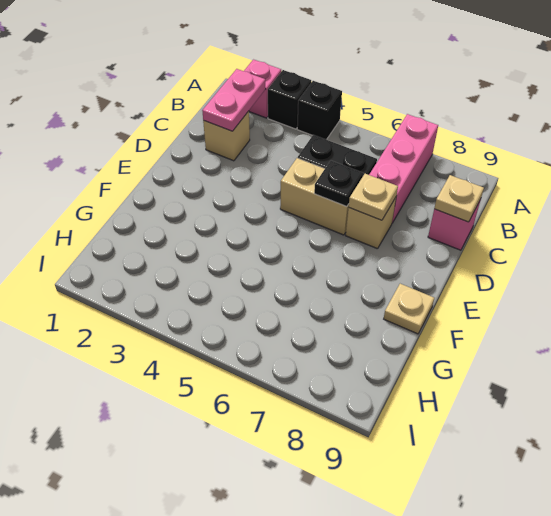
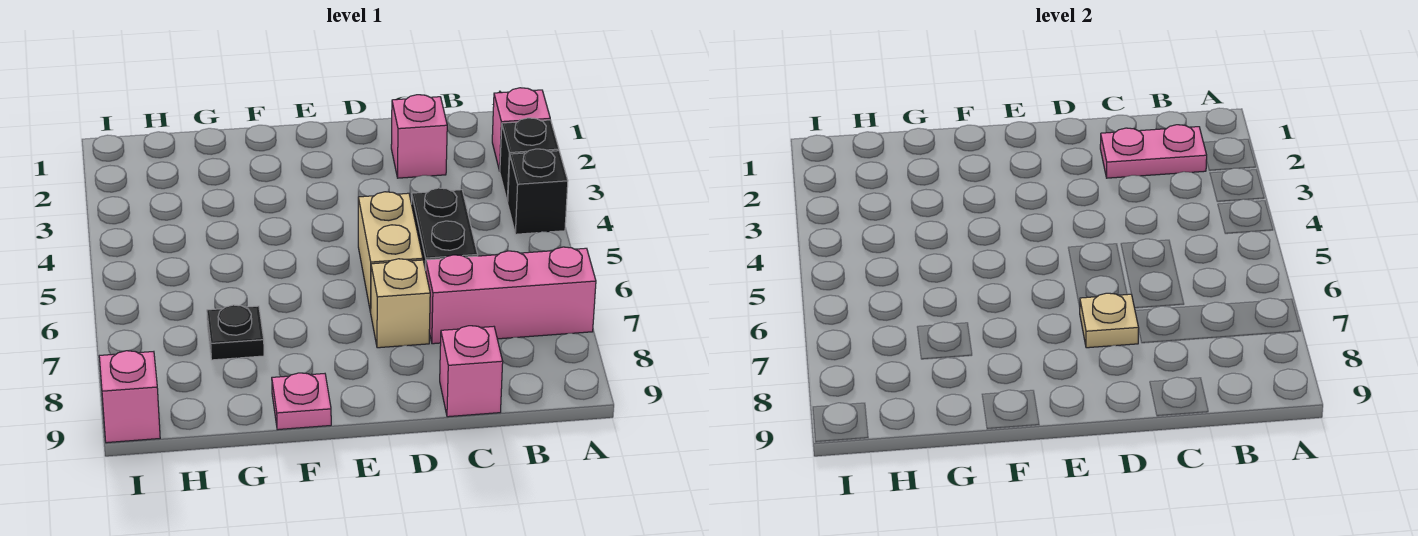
tan 1x1 brick [203,111,250,161] -> pink 1x1 brick [391,95,447,178]
tan 1x1 plate [434,175,484,222] -> none
black 1x1 plate [314,161,363,207] -> black 1x1 plate moved to [207,305,264,360]
tan 1x1 plate [384,284,434,334] -> pink 1x1 plate [272,373,331,430]
none -> pink 1x1 brick [99,351,160,443]

